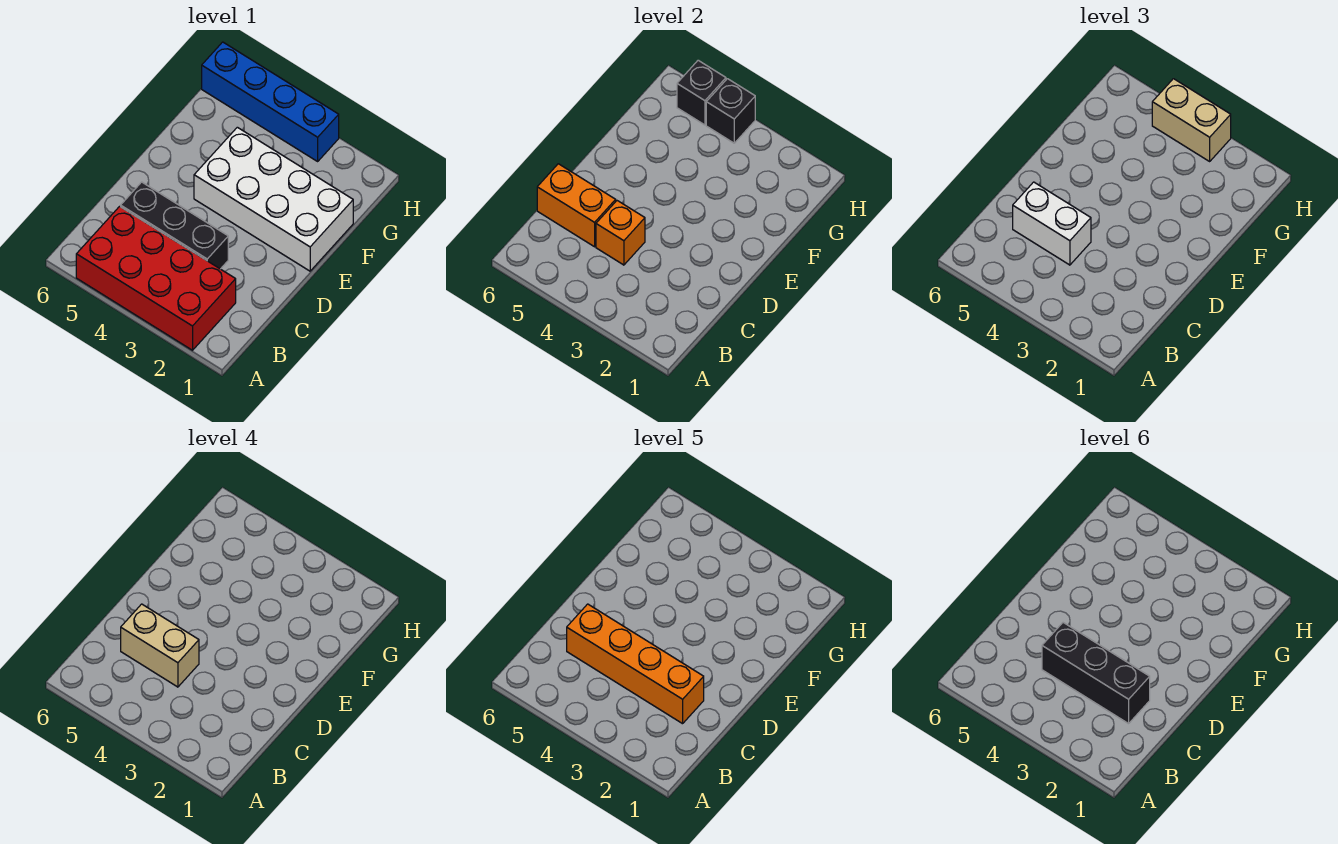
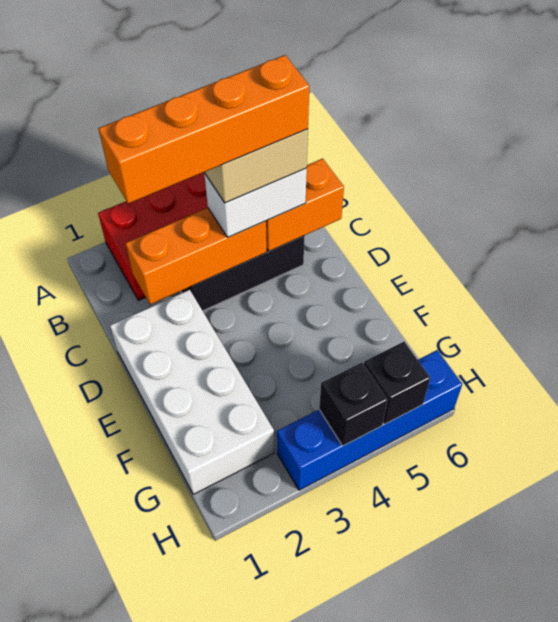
black 1x3 brick [1042,623,1150,724] -> none
orange 1x1 brick [596,201,645,265] -> orange 1x3 brick [125,208,267,305]
white 2x4 brick [194,127,353,271] -> white 2x4 brick turned to [110,290,274,494]
tan 1x2 brick [1152,79,1231,161] -> none

